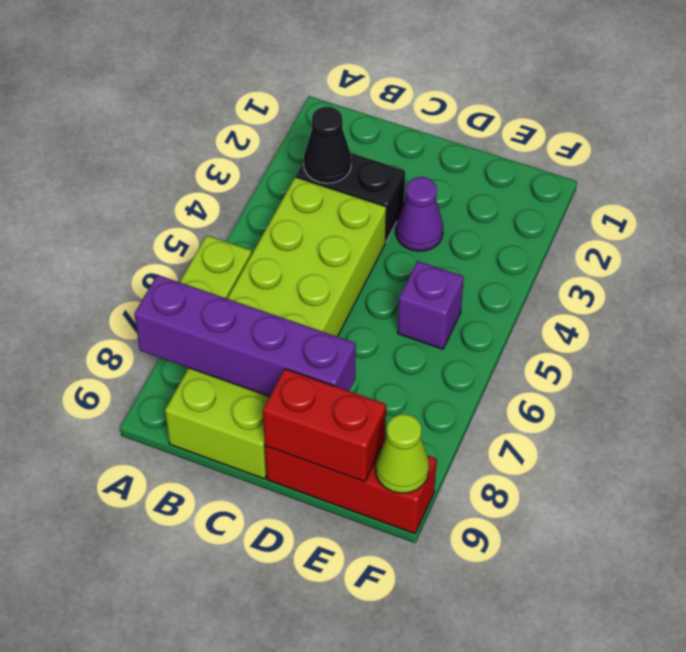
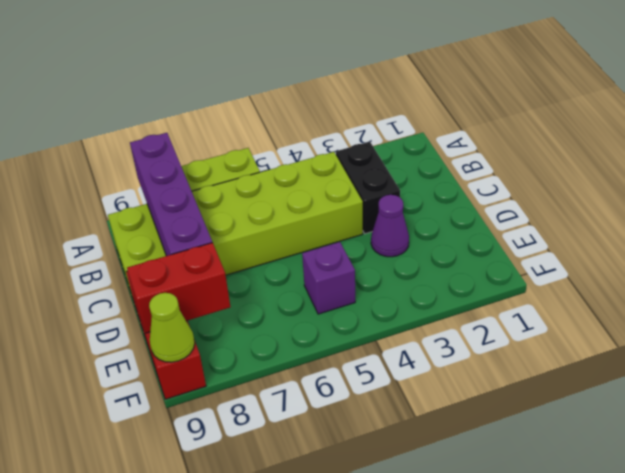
black 1x1 cone [304,107,351,183] -> none
red 1x2 brick [263,369,386,482] -> red 1x2 brick turned to [127,243,230,333]

